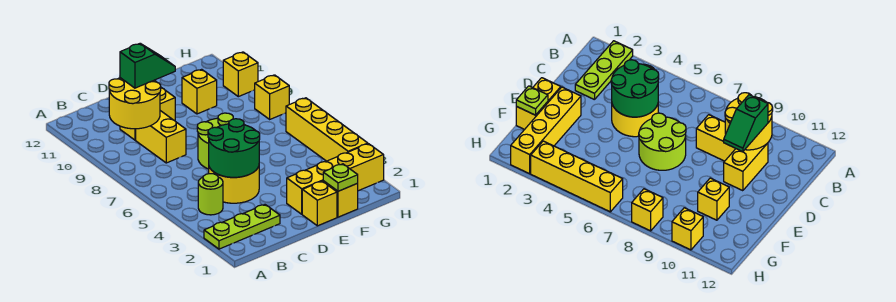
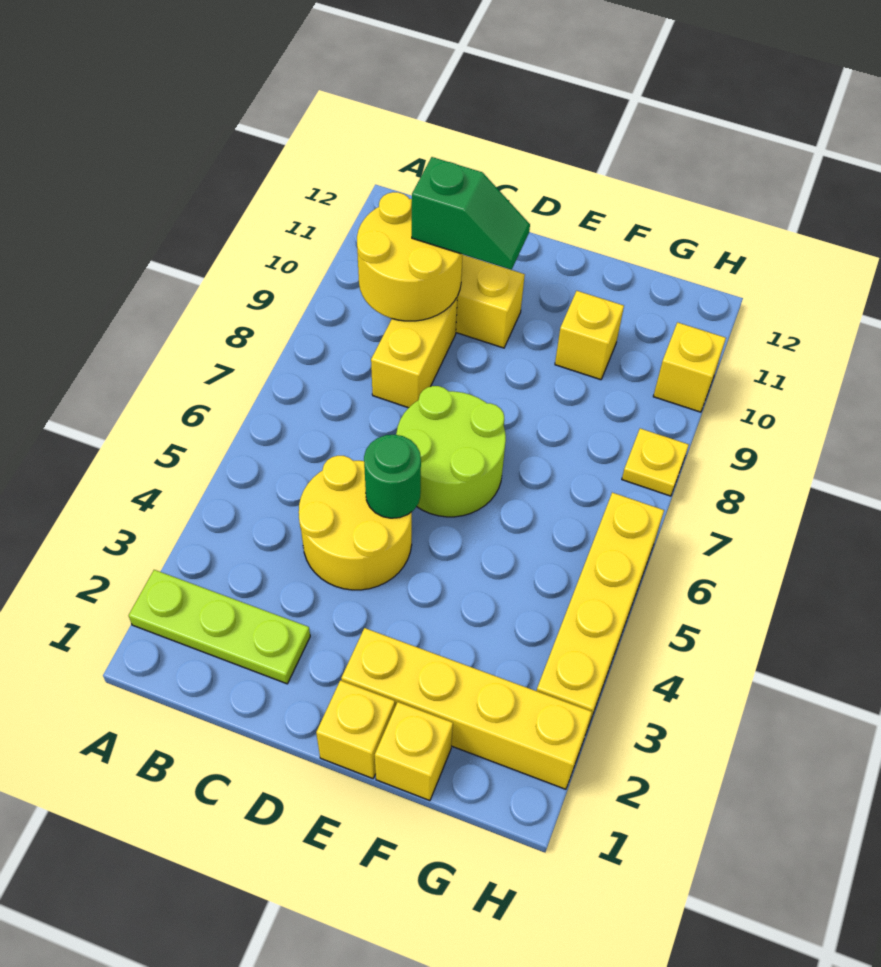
lime 1x1 round brick [198,174,223,215] -> none
green 2x2 round brick [208,119,260,177] -> green 1x1 round brick [364,435,421,518]
lime 1x1 plate [323,164,358,191] -> none
yellow 1x1 brick [255,75,289,119] -> yellow 1x1 plate [622,428,689,496]

